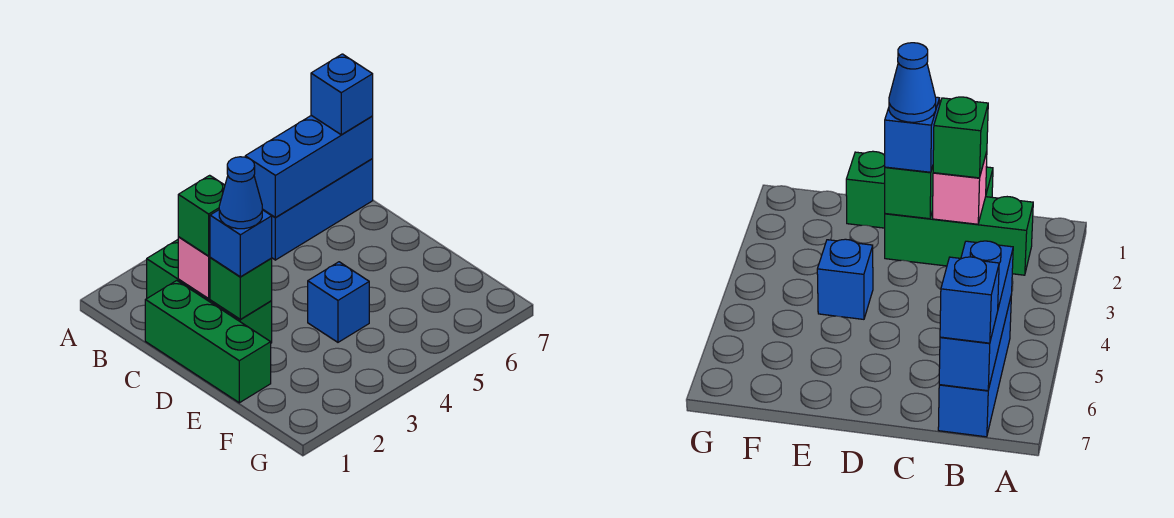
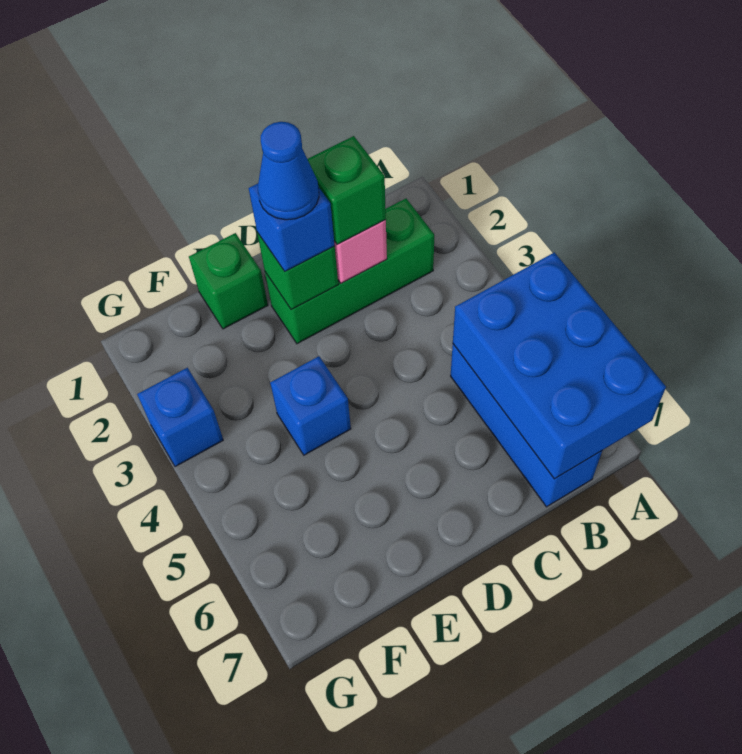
blue 1x3 brick [245,115,373,217] -> blue 2x3 brick [453,252,666,479]
blue 1x1 brick [311,54,373,135] -> blue 1x1 brick moved to [137,368,223,467]
green 1x3 brick [145,281,271,403] -> green 1x1 brick [189,233,268,329]

